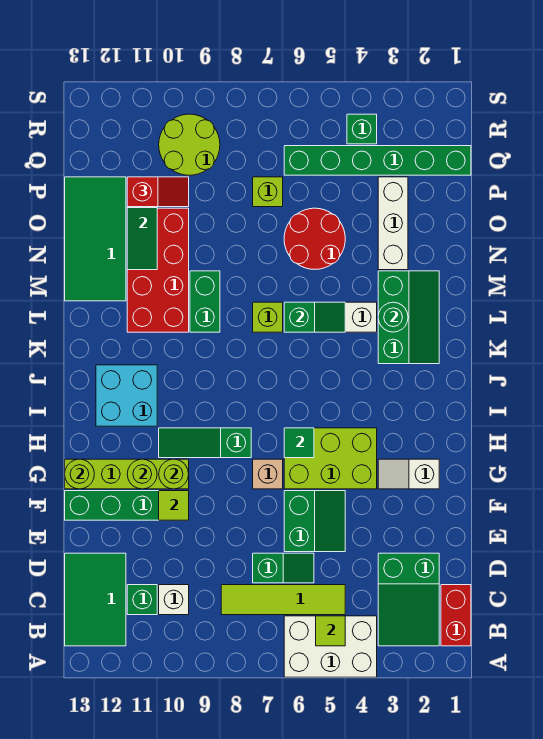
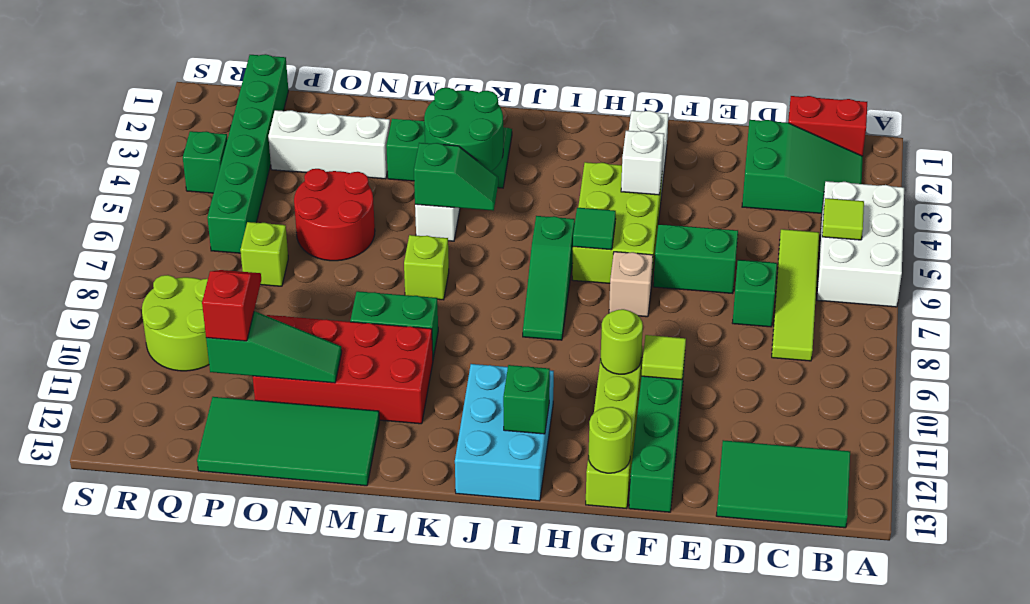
white 1x1 brick [159,585,189,615] -> white 1x1 brick moved to [621,131,664,195]
green 1x1 brick [127,585,157,615] -> green 1x1 brick moved to [503,365,550,434]
lime 1x1 round brick [127,459,157,489] -> none
green 1x3 slope [159,428,251,458] -> green 1x3 slope moved to [523,216,575,340]
cyan 2x2 brick [96,365,157,426] -> cyan 2x3 brick [455,364,554,501]
green 1x1 round brick [378,302,408,332] -> green 2x2 round brick [424,88,503,171]
green 1x2 slope [284,302,345,332] -> green 1x2 slope turned to [414,143,498,211]

